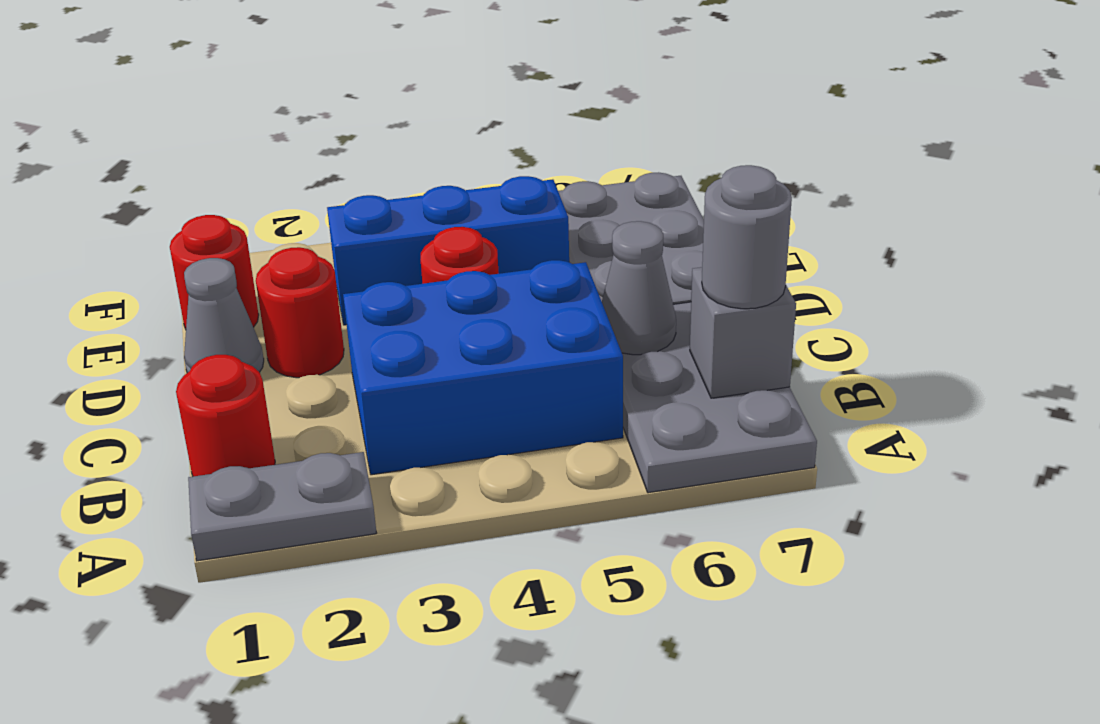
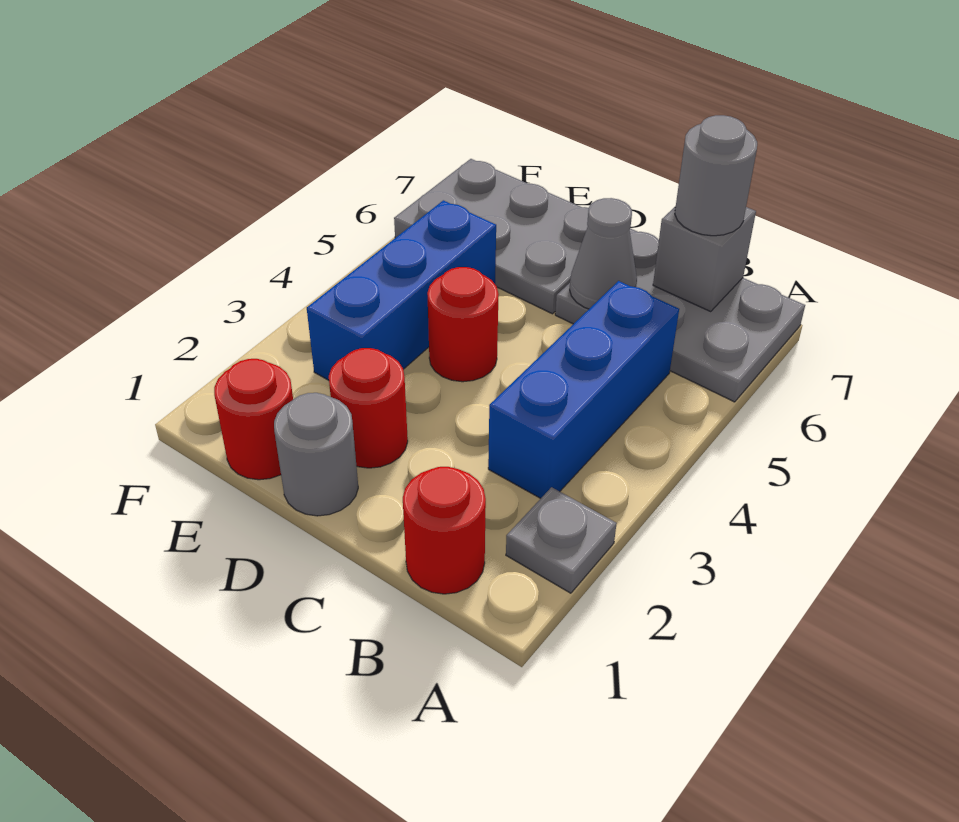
grey 1x2 plate [188,452,376,561] -> grey 1x1 plate [506,487,617,593]
blue 2x3 brick [343,260,623,475] -> blue 1x3 brick [488,281,679,498]
grey 1x1 cone [184,258,264,373] -> grey 1x1 round brick [274,393,358,516]

